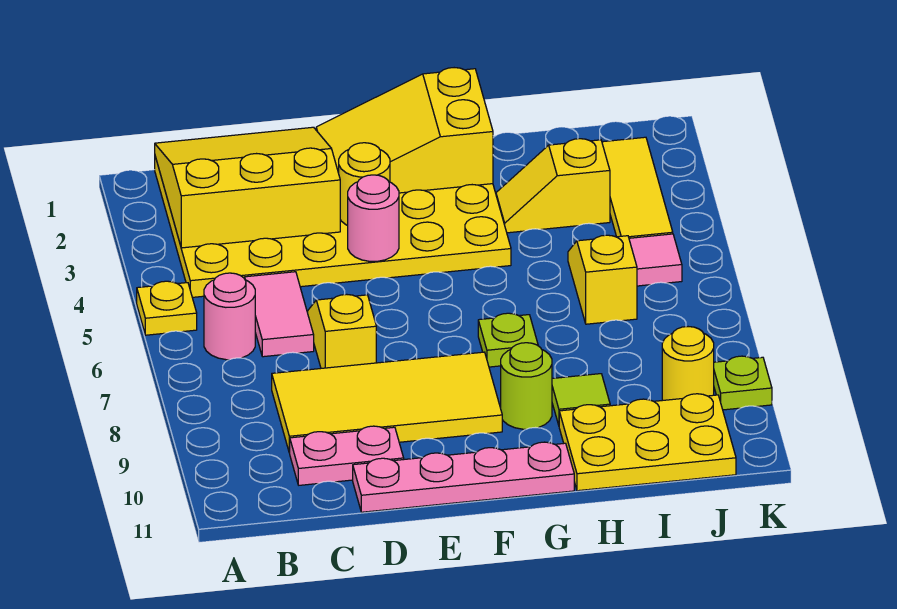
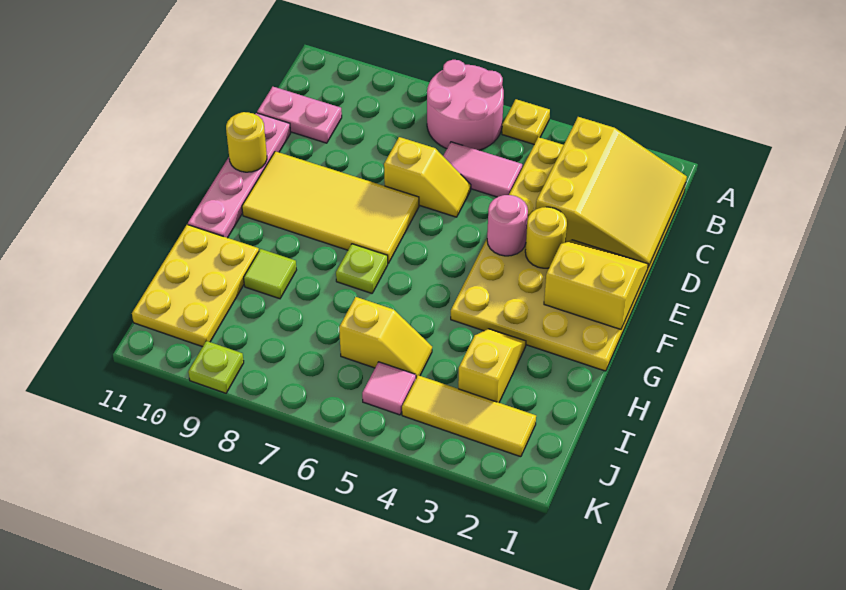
pink 1x1 round brick [204,273,255,360] -> pink 2x2 round brick [427,60,504,150]
yellow 2x4 tile [272,352,502,453] -> yellow 2x4 tile turned to [242,151,419,263]
pink 1x2 plate [290,426,404,485] -> pink 1x2 plate turned to [257,87,342,143]
yellow 2x3 slope [316,68,493,193] -> yellow 2x2 slope [544,240,648,329]
lime 1x1 round brick [501,343,552,429] -> none
yellow 1x1 round brick [662,327,714,400] -> yellow 1x1 round brick moved to [226,112,267,172]

